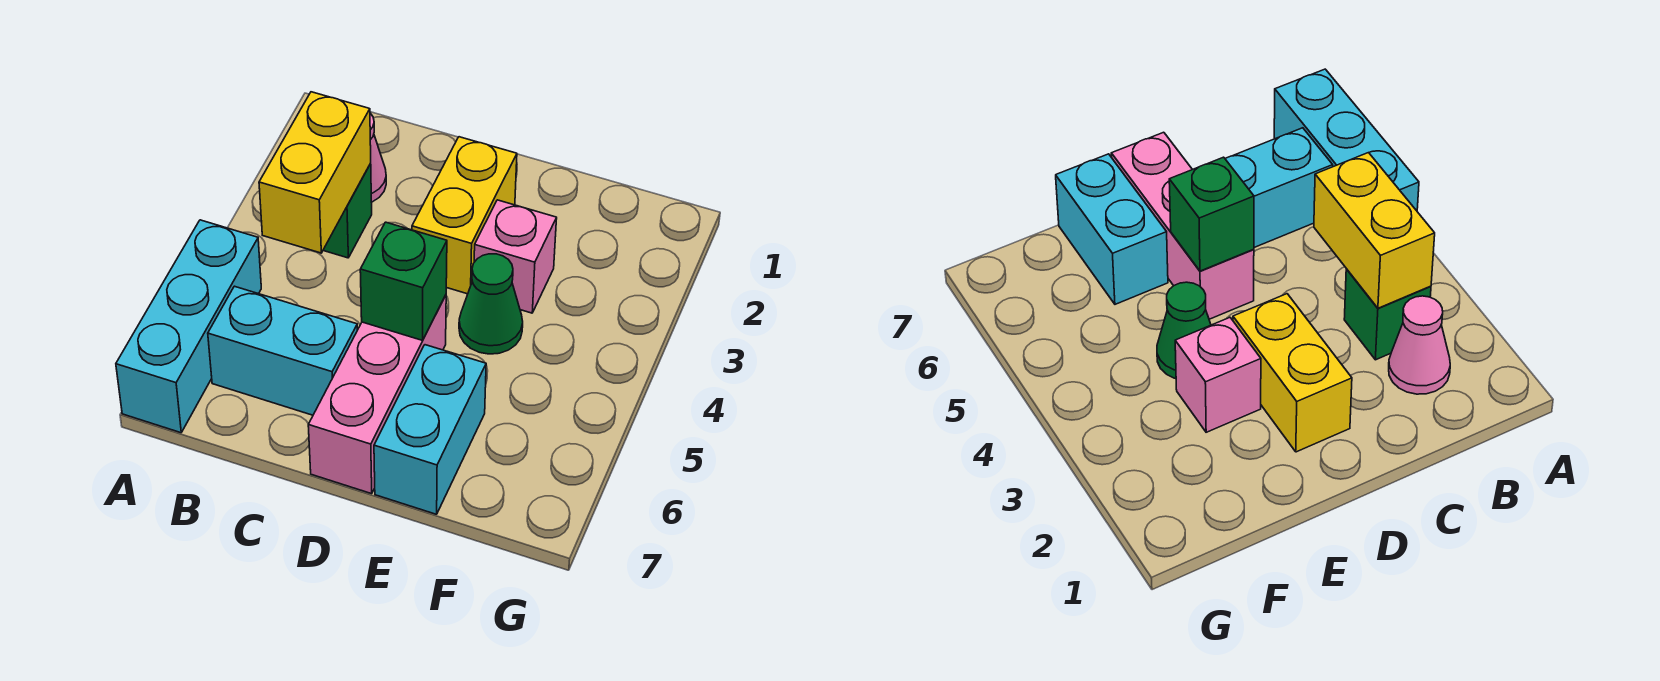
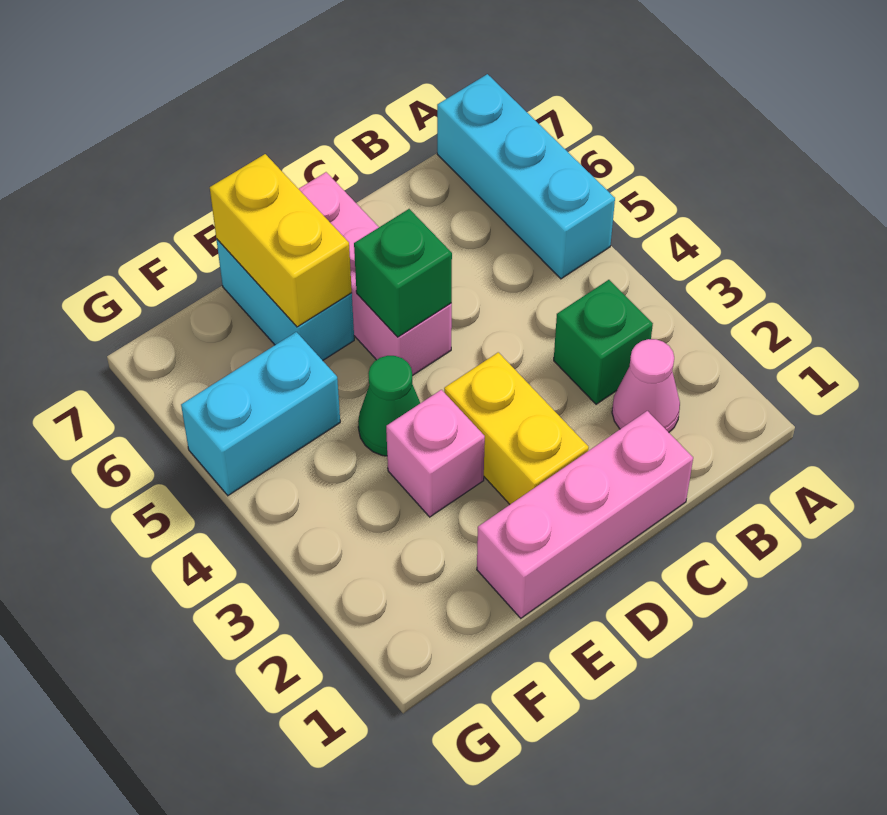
yellow 1x2 brick [259,92,371,253] -> yellow 1x2 brick moved to [210,154,352,327]
cyan 1x2 brick [208,286,357,415] -> cyan 1x2 brick moved to [181,332,340,495]
none -> pink 1x3 brick [477,411,693,618]

